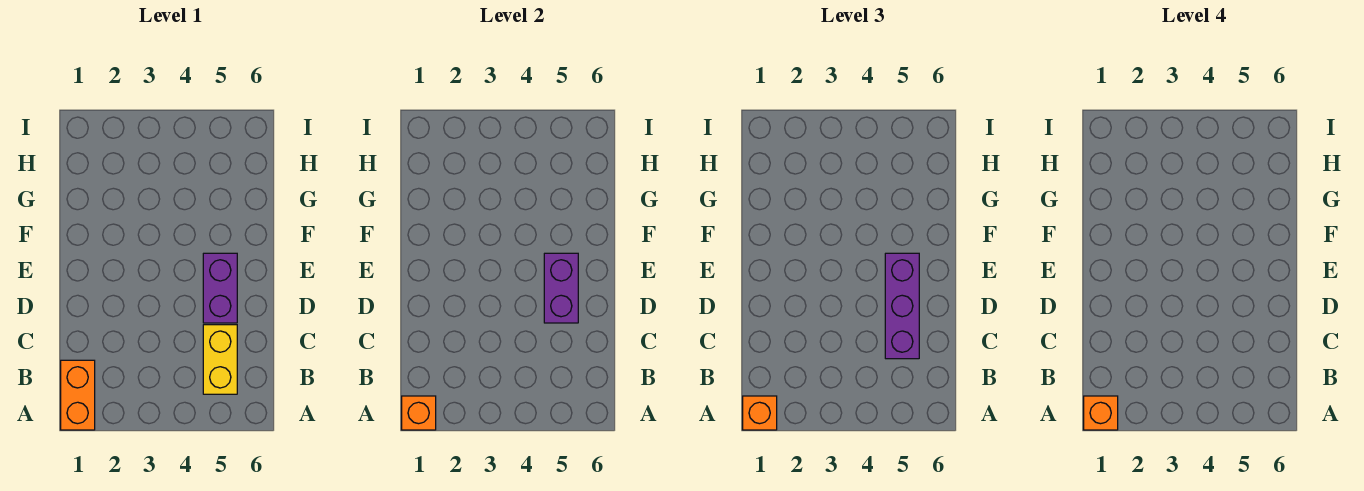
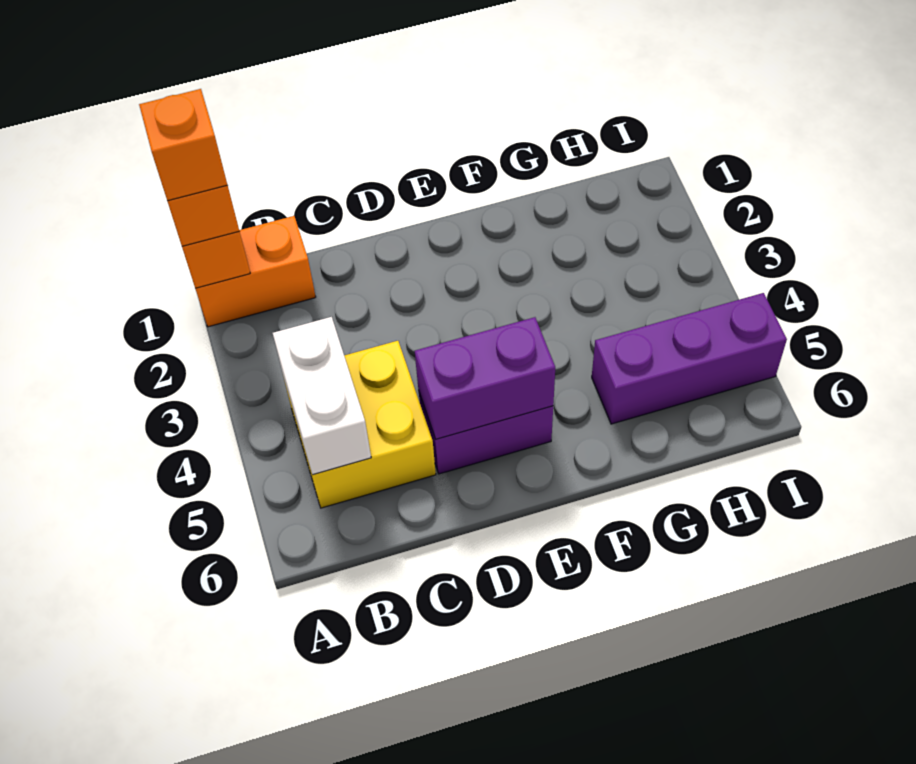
none -> white 1x2 brick [273,317,371,475]
yellow 1x2 brick [203,325,237,394] -> yellow 2x2 brick [285,341,436,508]
purple 1x3 brick [885,253,919,359] -> purple 1x3 brick moved to [592,293,787,424]

